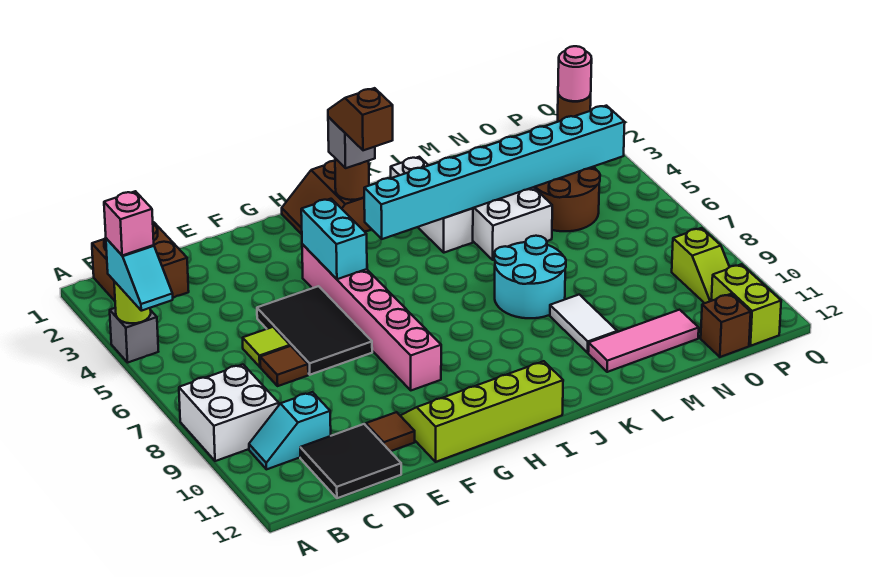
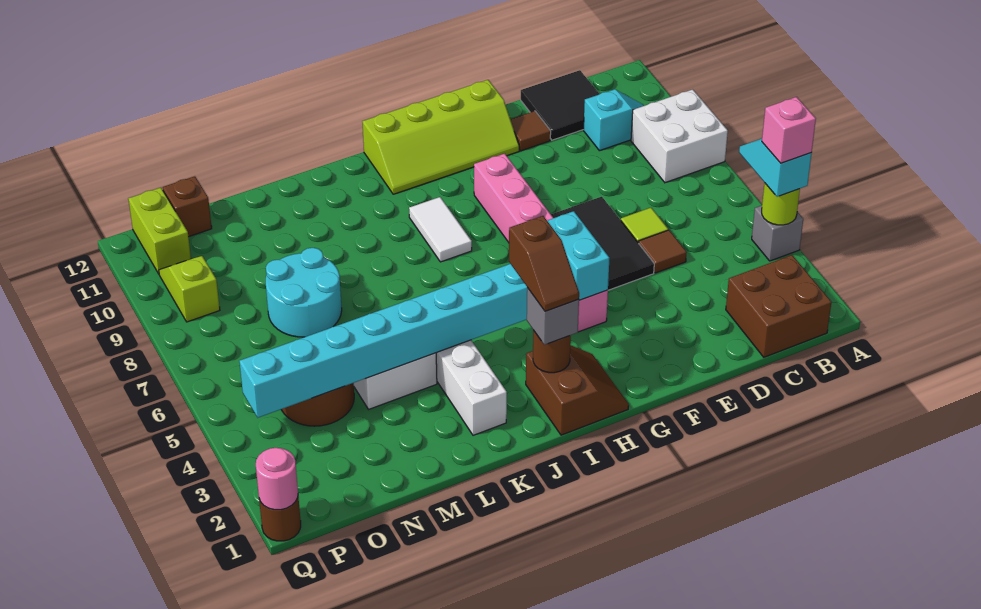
brown 1x1 tile [260,346,308,386] -> brown 1x1 tile moved to [639,230,687,273]
cyan 2x2 round brick [494,236,566,318] -> cyan 2x2 round brick moved to [266,248,342,337]
white 1x2 tile [550,295,617,353] -> white 1x2 tile moved to [409,197,472,262]
pink 1x3 tile [588,310,699,372] -> none

